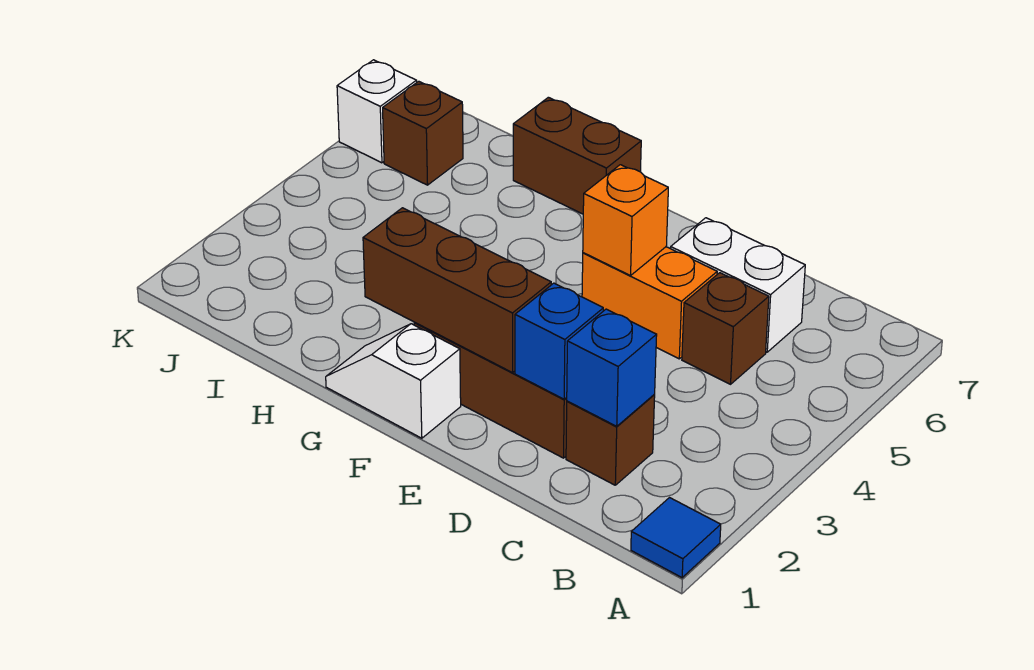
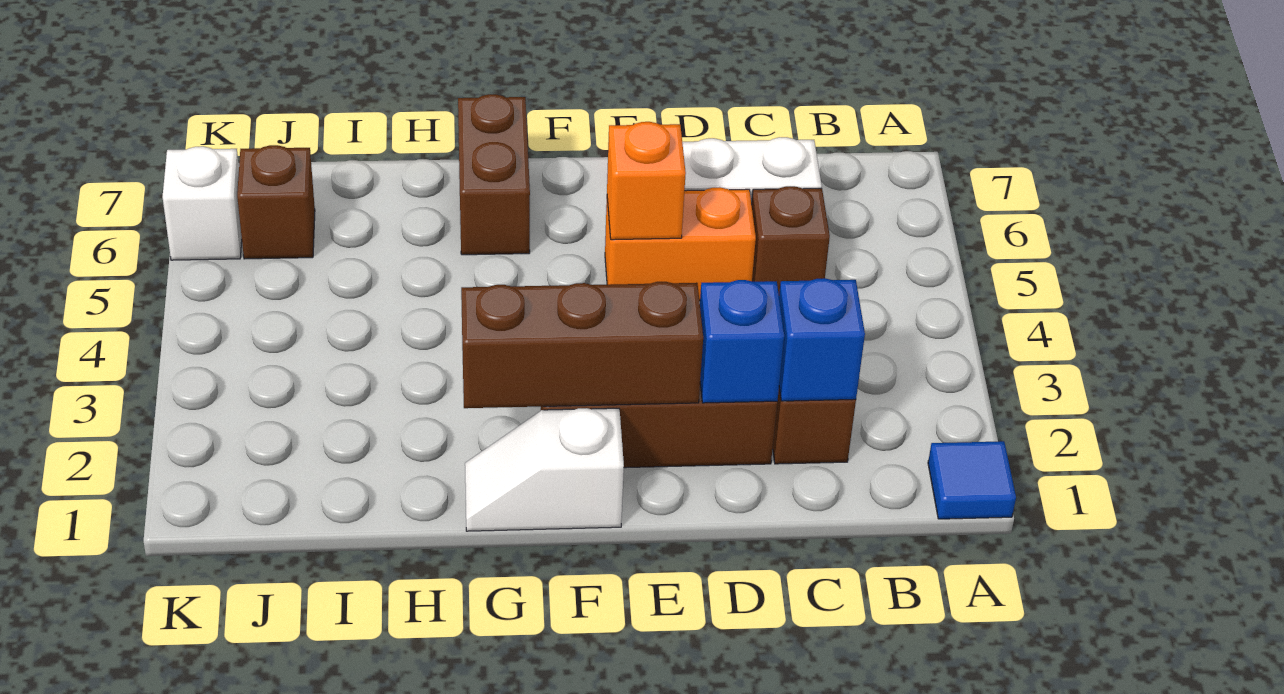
brown 1x2 brick [513,97,641,214] -> brown 1x2 brick turned to [458,94,530,255]

